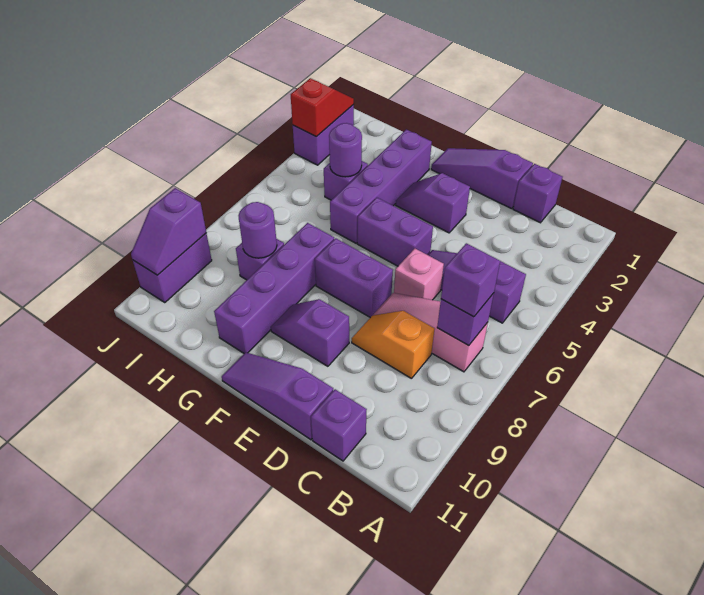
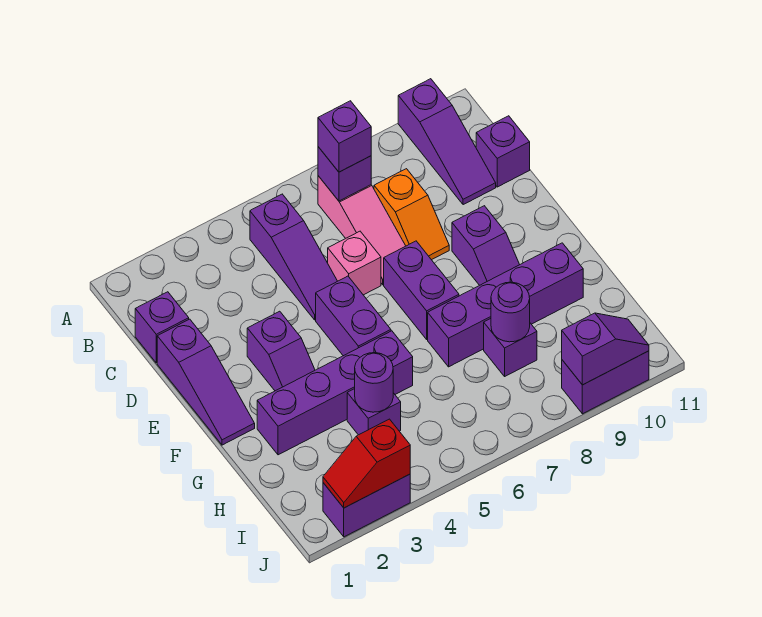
purple 1x3 slope [222,352,333,440] -> purple 1x3 slope moved to [398,79,496,205]

